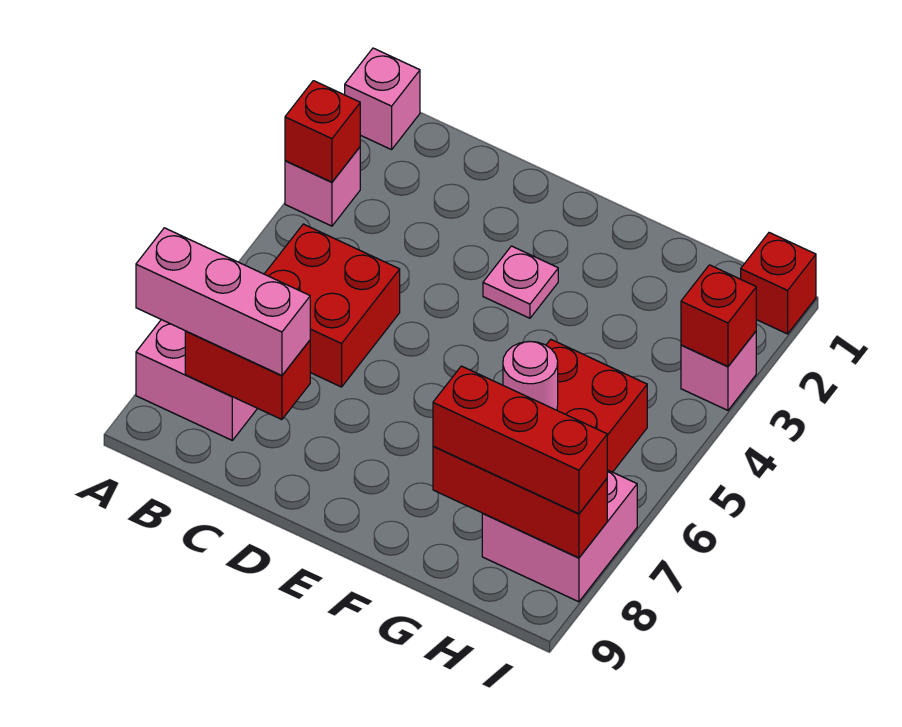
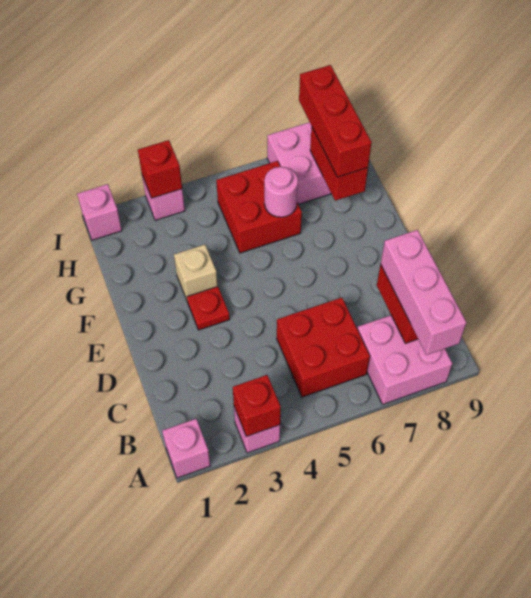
pink 1x1 plate [483,246,558,318] -> red 1x1 plate [187,287,230,330]
none -> tan 1x1 brick [174,245,218,300]
red 1x3 brick [433,446,607,558] -> red 1x2 brick [310,127,368,201]
red 1x1 brick [741,233,816,334] -> pink 1x1 brick [77,184,122,240]

